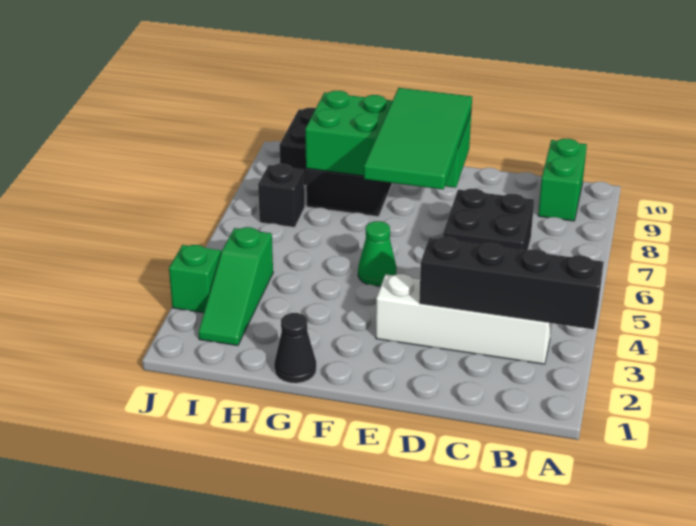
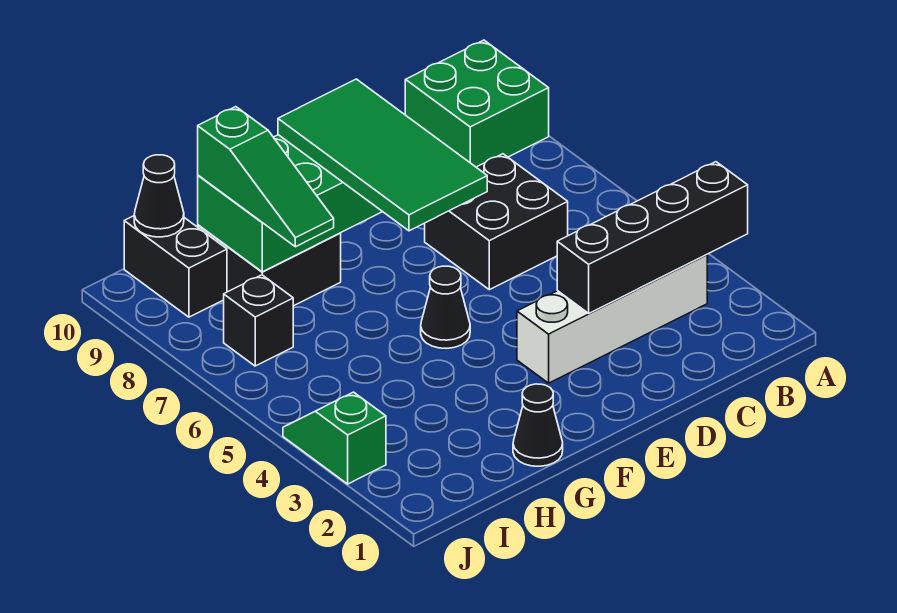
green 1x2 brick [538,139,587,221] -> green 2x2 brick [405,40,549,167]
green 1x1 cone [358,221,397,286] -> black 1x1 cone [421,266,470,348]
green 1x3 slope [198,227,273,346] -> green 1x3 slope moved to [198,107,334,247]
none -> black 1x1 cone [134,155,184,237]

